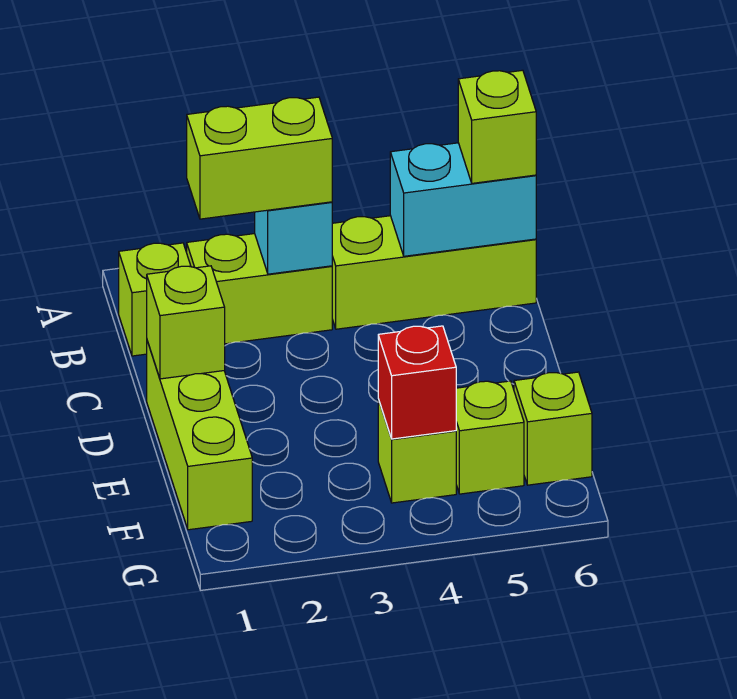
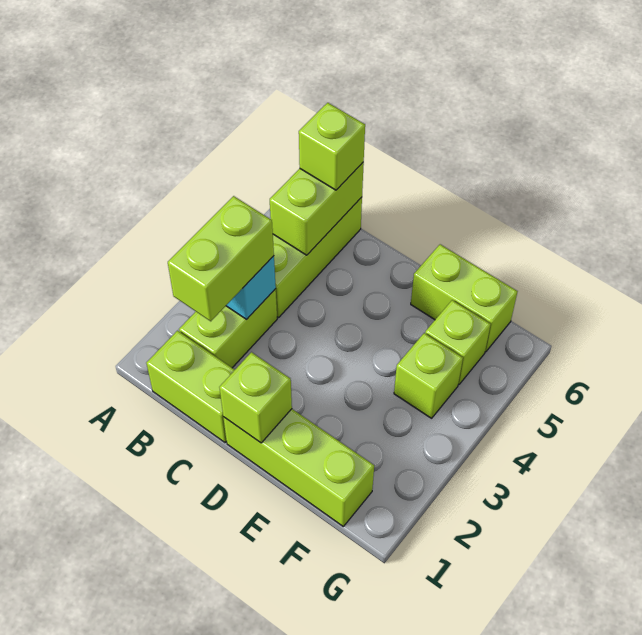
lime 1x1 brick [119,243,191,356] -> lime 1x2 brick [146,331,235,443]
cyan 1x2 brick [390,143,536,256] -> lime 1x2 brick [270,162,364,255]
red 1x1 brick [378,326,456,439] -> none
lime 1x1 brick [514,372,592,485] -> lime 1x2 brick [411,244,518,352]

